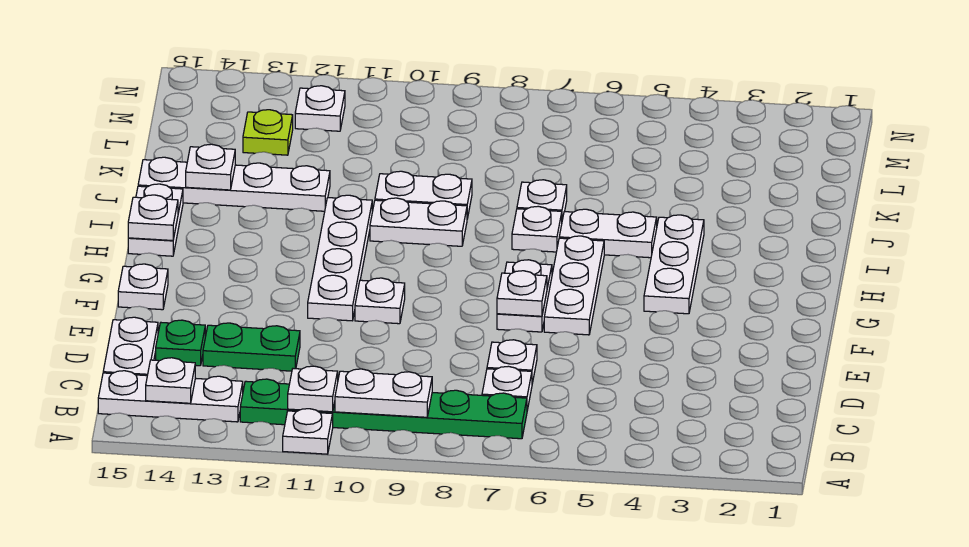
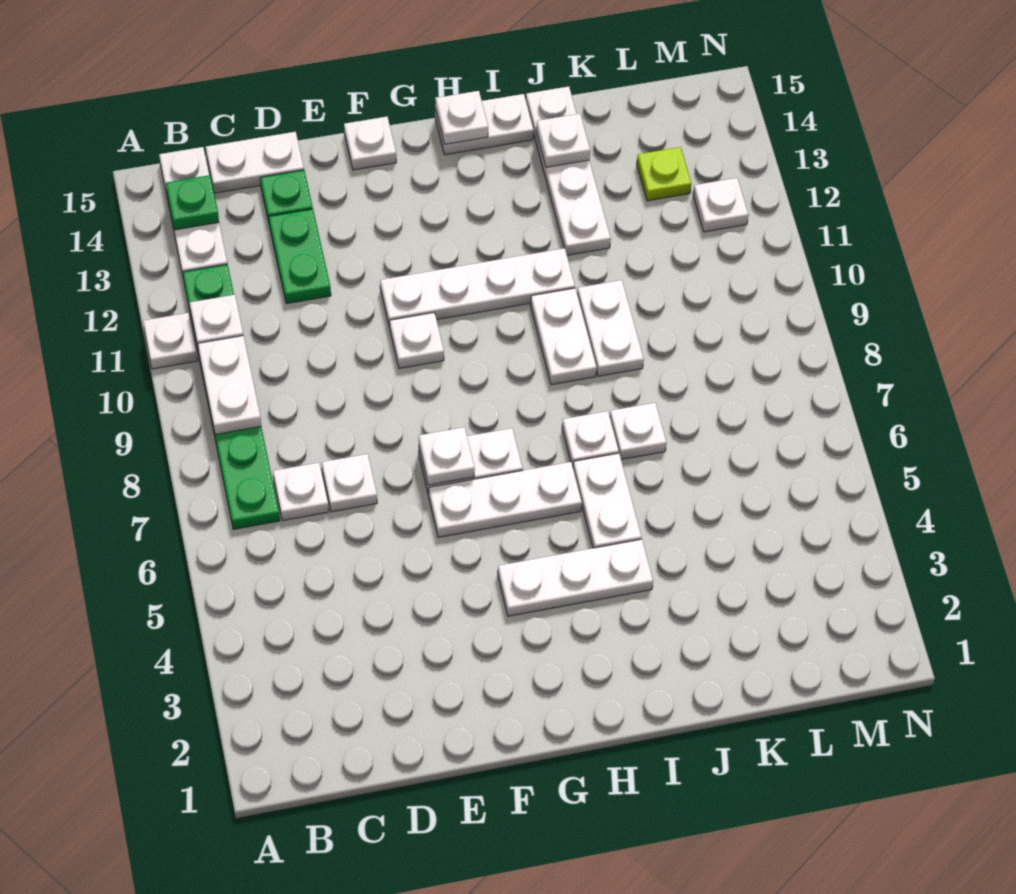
white 1x1 plate [146,358,195,403] -> green 1x1 plate [166,175,219,230]

